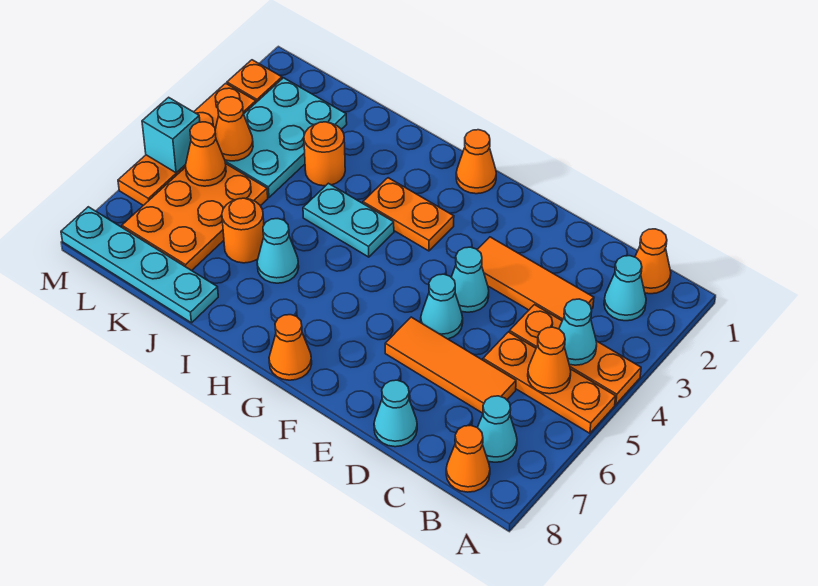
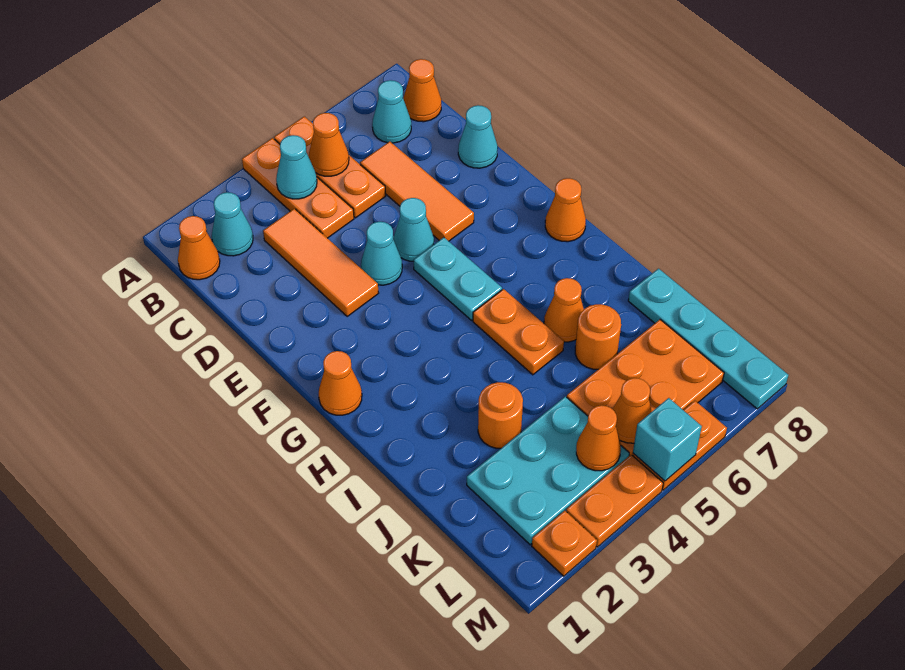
orange 1x2 plate [363,178,454,251] -> orange 1x2 plate moved to [473,289,564,375]
cyan 1x2 plate [303,183,394,257] -> cyan 1x2 plate moved to [414,237,502,320]
cyan 1x1 cone [257,219,299,283] -> orange 1x1 cone [544,278,584,342]

